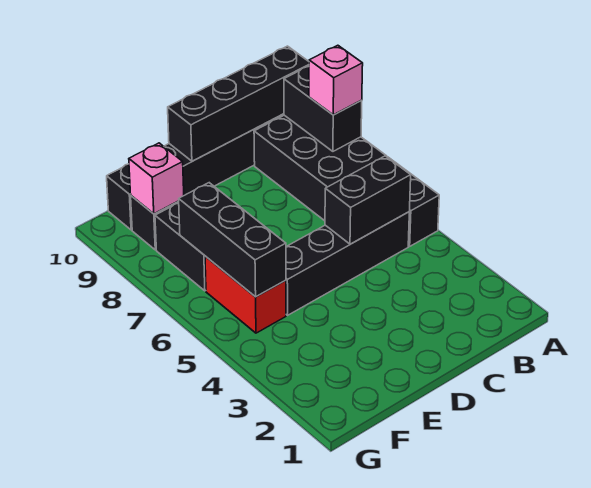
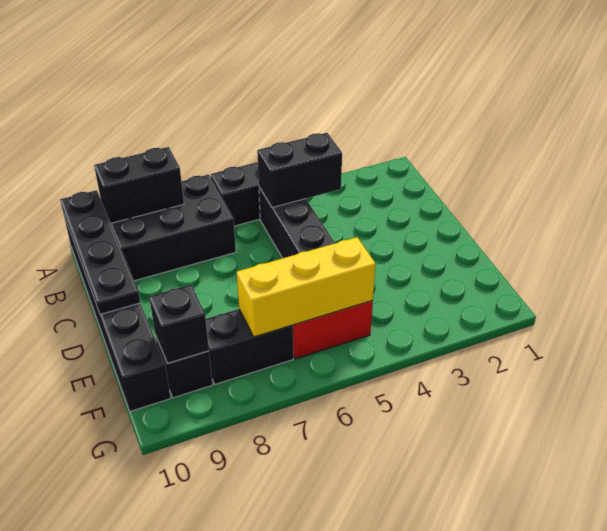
pink 1x1 brick [309,45,363,115] -> none
black 1x4 brick [168,46,309,161] -> black 1x4 plate [60,190,140,314]
black 1x2 brick [325,156,411,244] -> black 1x2 brick turned to [257,133,342,208]
black 1x3 brick [179,183,286,297] -> yellow 1x3 brick [237,237,376,337]
pink 1x1 brick [129,143,184,214] -> black 1x1 brick [149,285,209,364]

